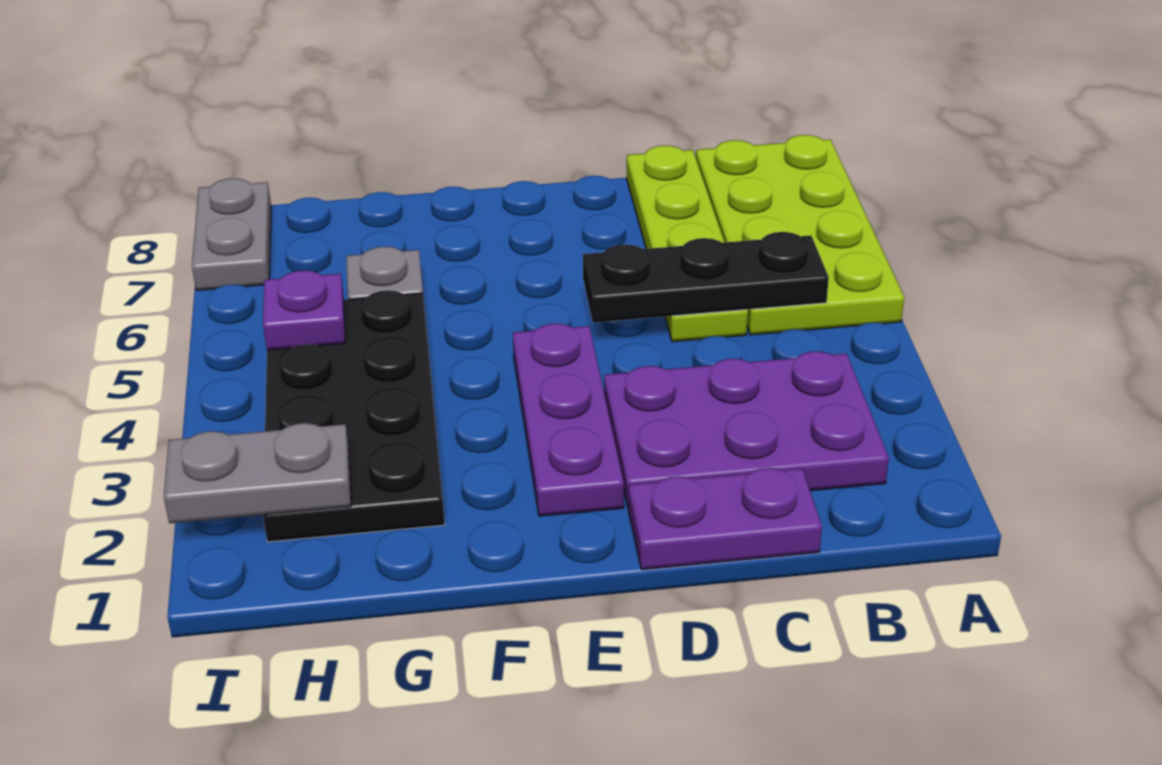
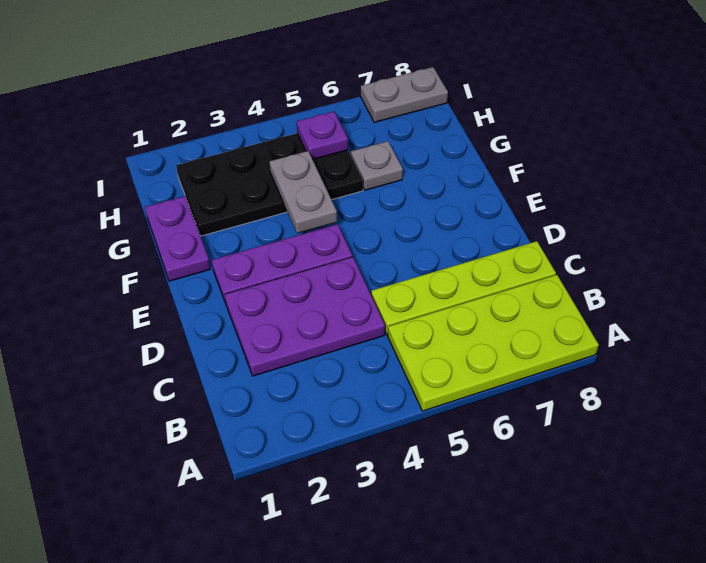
purple 2x3 plate [604,351,889,506] -> purple 2x3 plate turned to [224,257,385,376]
black 1x3 plate [583,232,829,323] -> none
purple 1x2 plate [628,468,822,570] -> purple 1x2 plate moved to [145,196,210,281]
grey 1x2 plate [164,423,351,523] -> grey 1x2 plate moved to [269,151,337,233]

